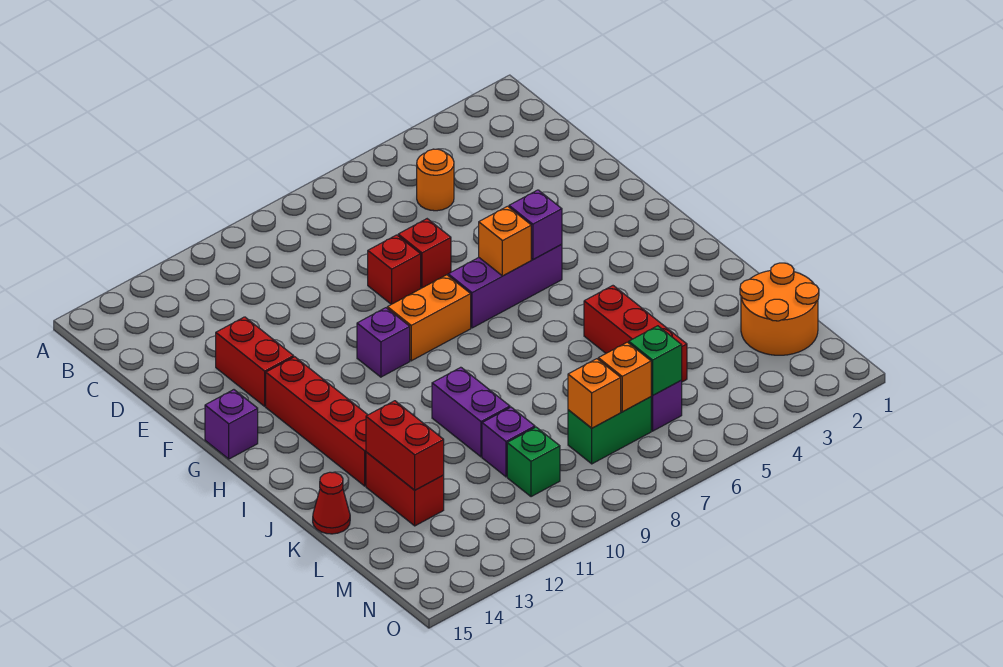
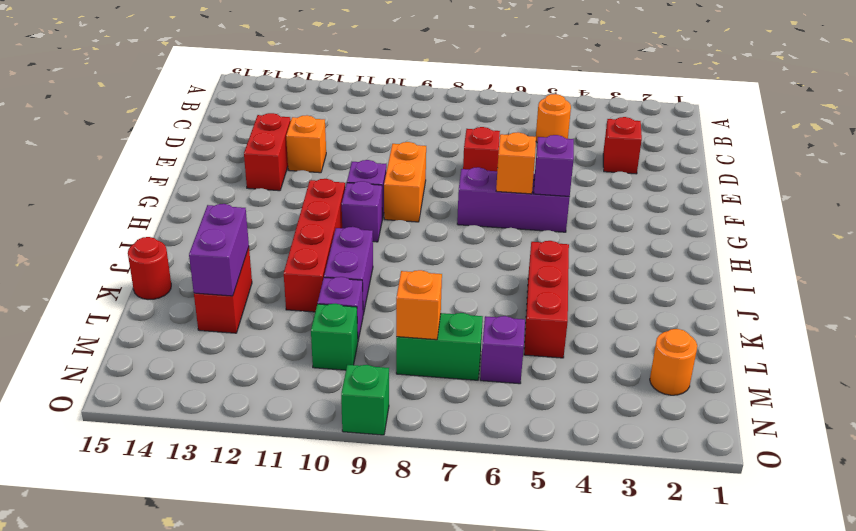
red 1x1 brick [368,235,421,304] -> red 1x1 brick moved to [603,117,642,174]
orange 1x2 brick [387,275,471,361] -> orange 1x2 brick turned to [384,142,426,222]
red 1x4 brick [266,357,367,486] -> red 1x4 brick moved to [284,179,345,312]
purple 1x1 brick [205,390,258,459] -> purple 1x1 brick moved to [342,181,382,242]
red 1x2 brick [366,401,444,490] -> purple 1x2 brick [189,204,249,296]
red 1x1 cone [313,472,350,534] -> red 1x1 round brick [128,237,171,299]
orange 2x2 round brick [740,263,819,355] -> orange 1x1 round brick [650,329,697,395]
green 1x1 brick [629,326,682,395] -> green 1x1 brick moved to [341,365,389,435]
orange 1x1 brick [598,342,651,412] -> orange 1x1 brick moved to [286,115,326,173]

